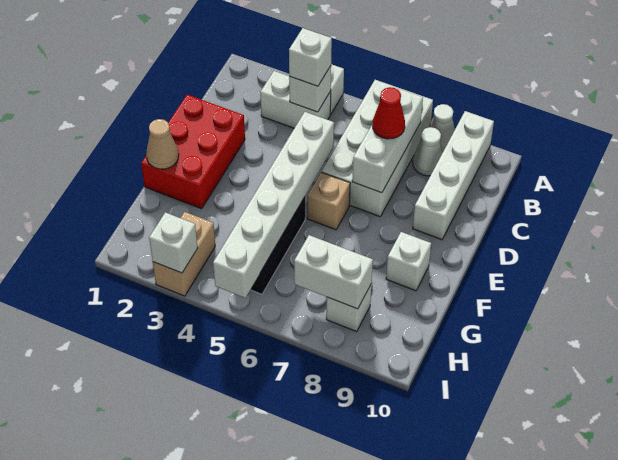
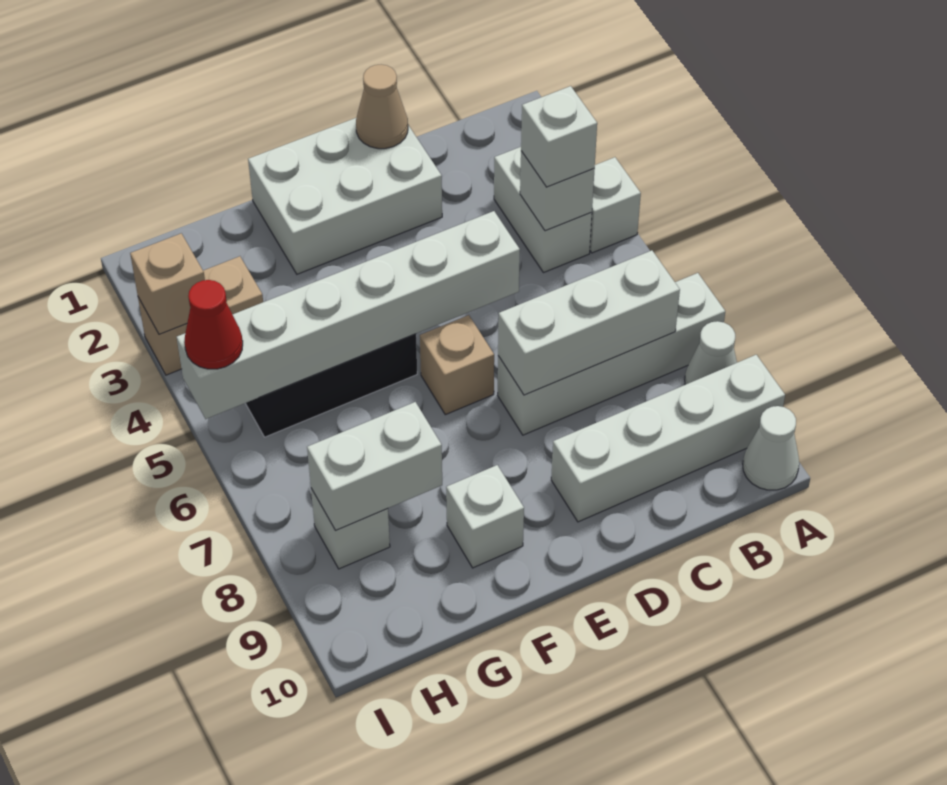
white 2x4 brick [322,80,433,217] -> white 1x4 brick [498,273,725,435]
white 1x1 cone [413,127,443,176] -> white 1x1 cone moved to [743,406,799,490]
red 1x1 cone [372,87,405,139] -> red 1x1 cone moved to [184,280,243,369]
red 2x3 brick [141,95,245,209] -> white 2x3 brick [248,118,442,274]
tan 1x1 cone [146,119,179,169] -> tan 1x1 cone moved to [356,65,408,149]
white 1x2 brick [294,235,373,309] -> white 1x2 brick turned to [307,402,442,530]
white 1x1 brick [149,212,198,273] -> tan 1x1 brick [130,233,205,334]

